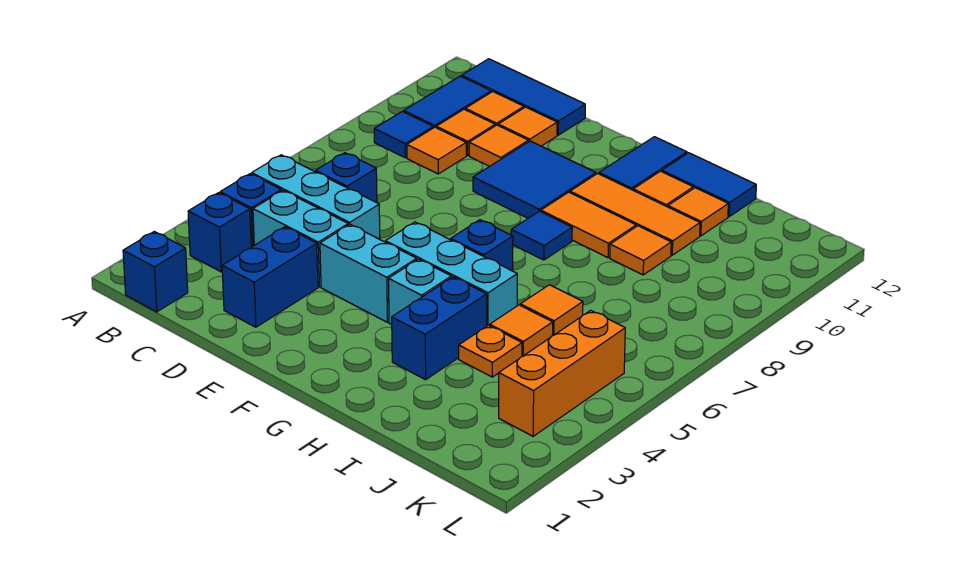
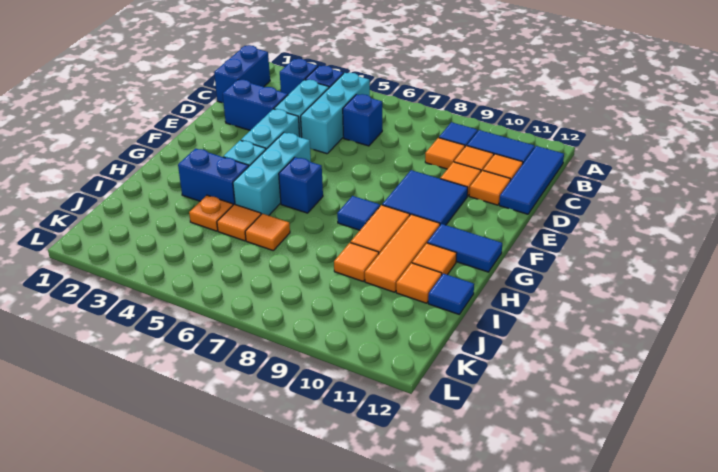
blue 1x1 brick [123,232,188,312] -> blue 1x2 brick [214,45,270,103]
blue 1x2 tile [662,153,756,217] -> blue 1x1 tile [428,274,474,314]
orange 1x3 brick [499,310,625,436] -> none

